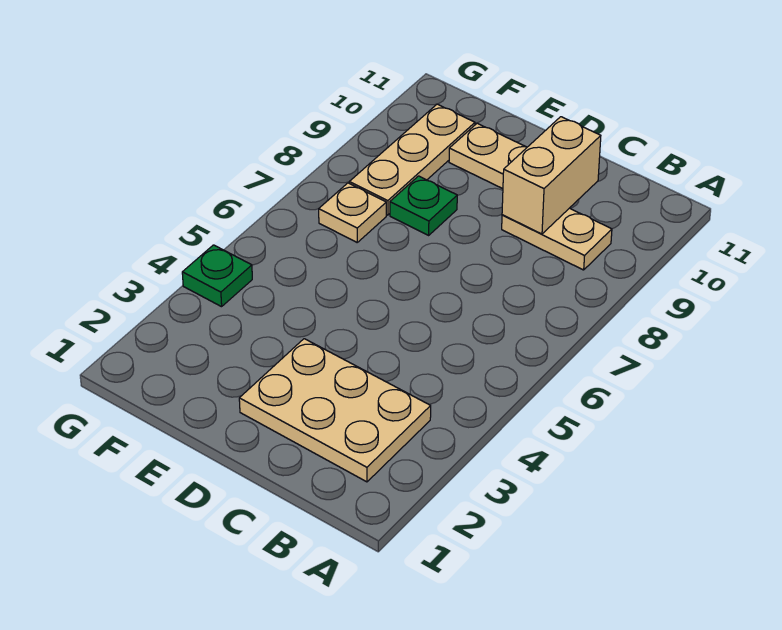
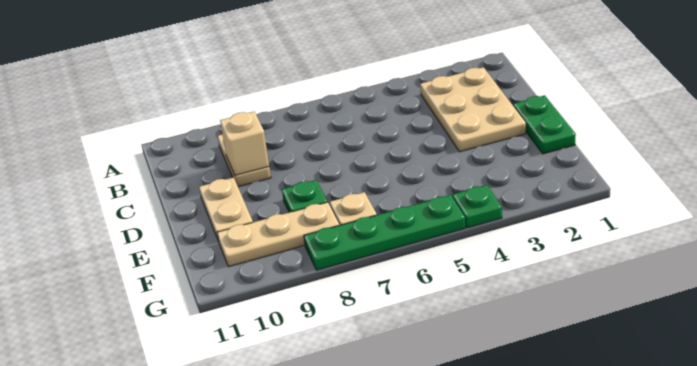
tan 1x2 brick [502,117,601,234] -> tan 1x1 brick [220,112,269,175]
none -> green 1x2 plate [513,95,576,154]
none -> green 1x4 plate [304,195,465,270]

